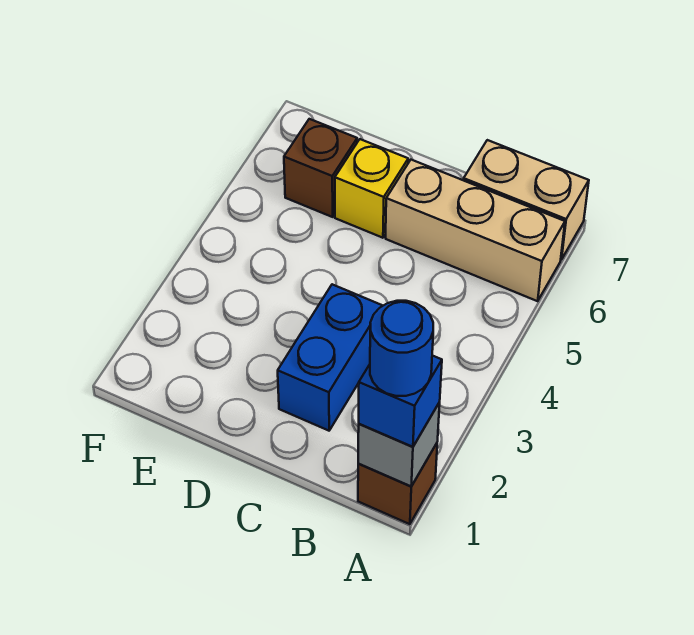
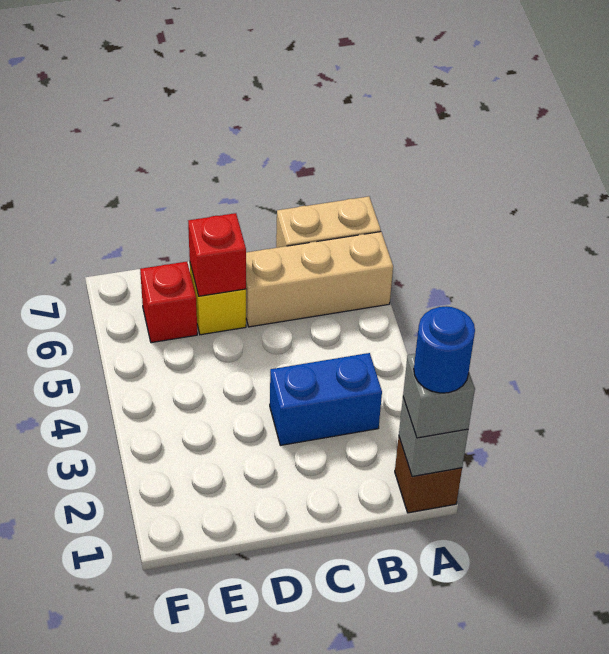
blue 1x1 brick [359,356,442,447] -> grey 1x1 brick [403,354,475,438]
blue 1x2 brick [278,284,382,431] -> blue 1x2 brick turned to [270,353,382,445]
none -> red 1x1 brick [188,213,246,296]
brown 1x1 brick [284,119,357,217] -> red 1x1 brick [140,262,197,343]

